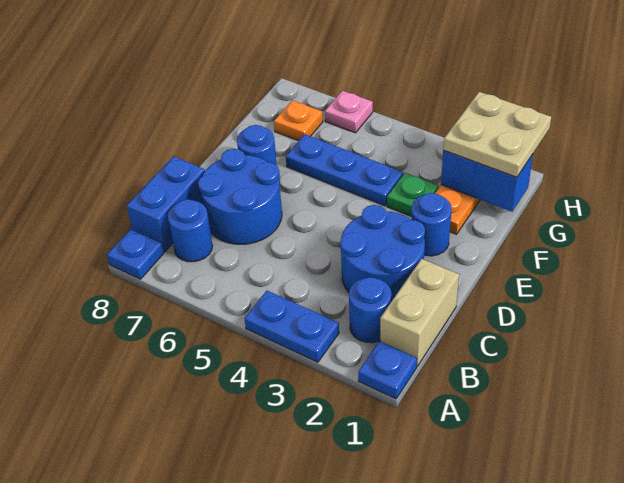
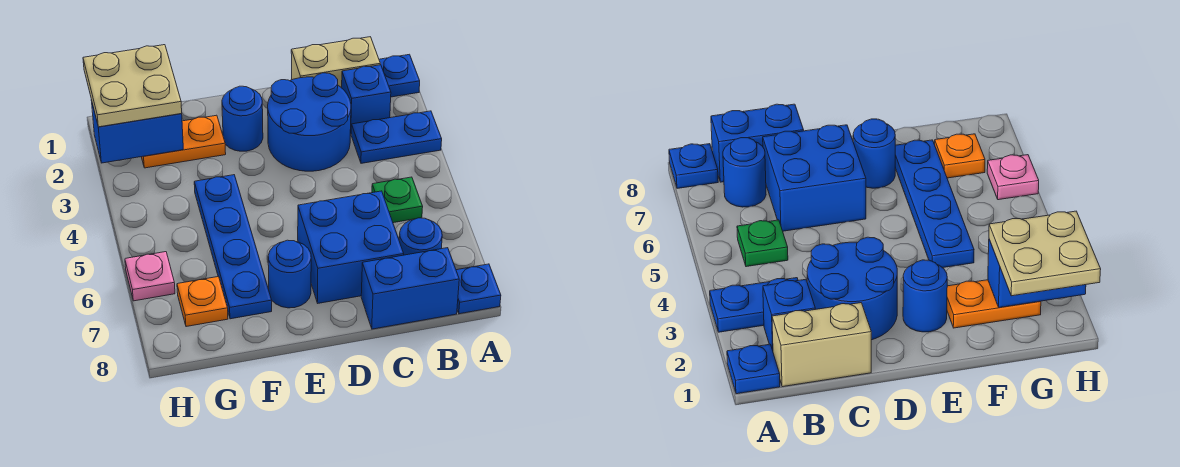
blue 1x2 plate [245,291,339,362] -> blue 1x2 plate turned to [351,111,442,163]
blue 1x1 round brick [349,277,391,343] -> blue 1x1 brick [342,65,391,134]
blue 2x2 round brick [198,149,282,244] -> blue 2x2 brick [298,191,404,303]
green 1x1 plate [387,173,438,216] -> green 1x1 plate moved to [372,177,423,223]
blue 1x3 plate [286,134,403,206] -> blue 1x4 plate [194,175,272,319]
blue 1x2 brick [441,151,533,212] -> blue 1x2 brick turned to [91,100,183,163]

